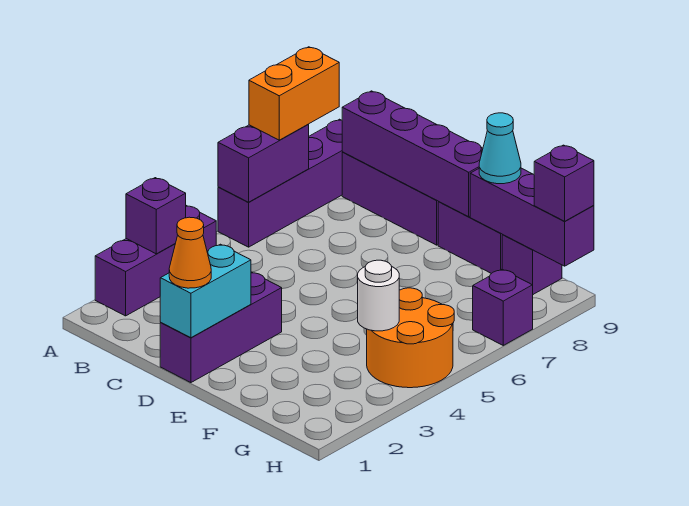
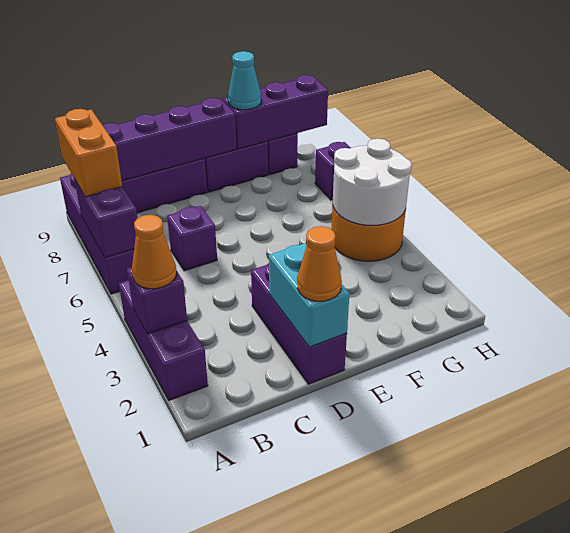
none -> orange 1x1 cone [132,215,177,289]
white 1x1 round brick [358,260,399,331] -> white 2x2 round brick [333,139,412,226]
purple 1x1 brick [534,145,594,221] -> purple 1x1 brick moved to [167,206,217,271]

